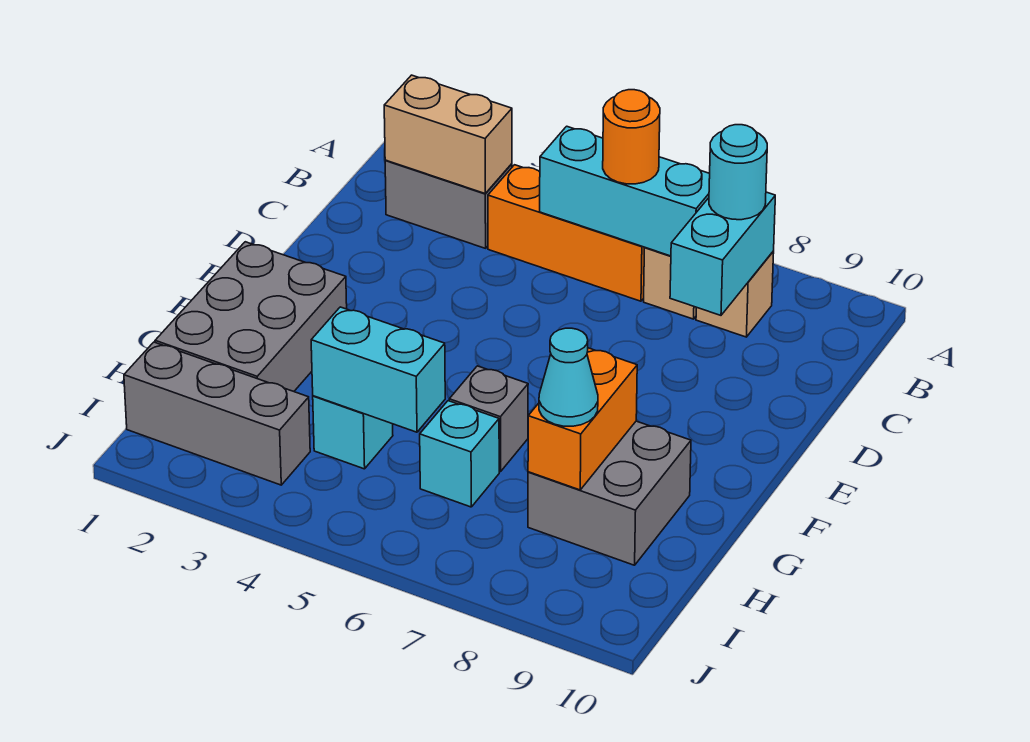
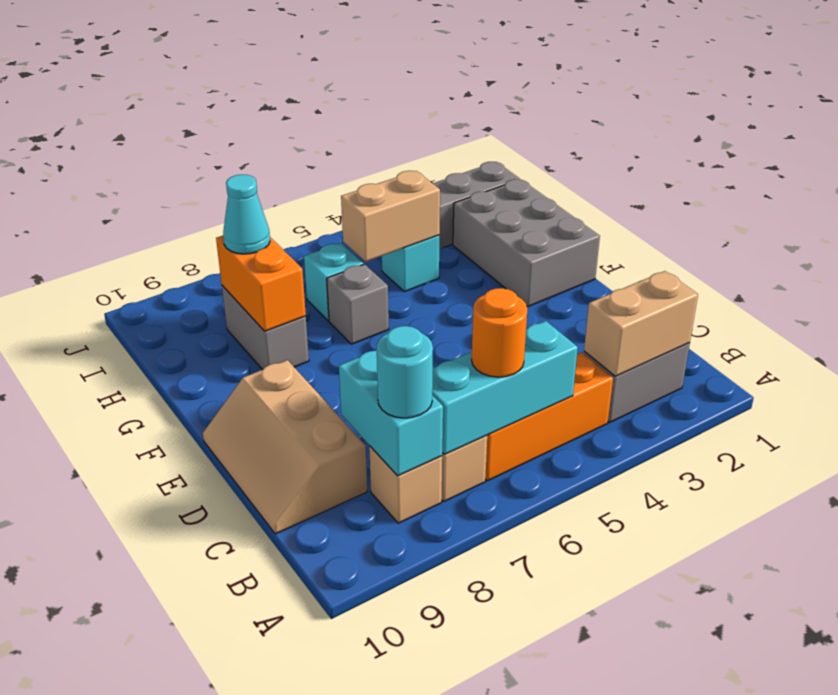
none -> tan 2x3 slope [203,360,367,534]
grey 2x2 brick [528,421,691,565] -> grey 1x2 brick [222,286,309,370]
cyan 1x2 brick [311,307,445,432] -> tan 1x2 brick [341,171,440,262]

